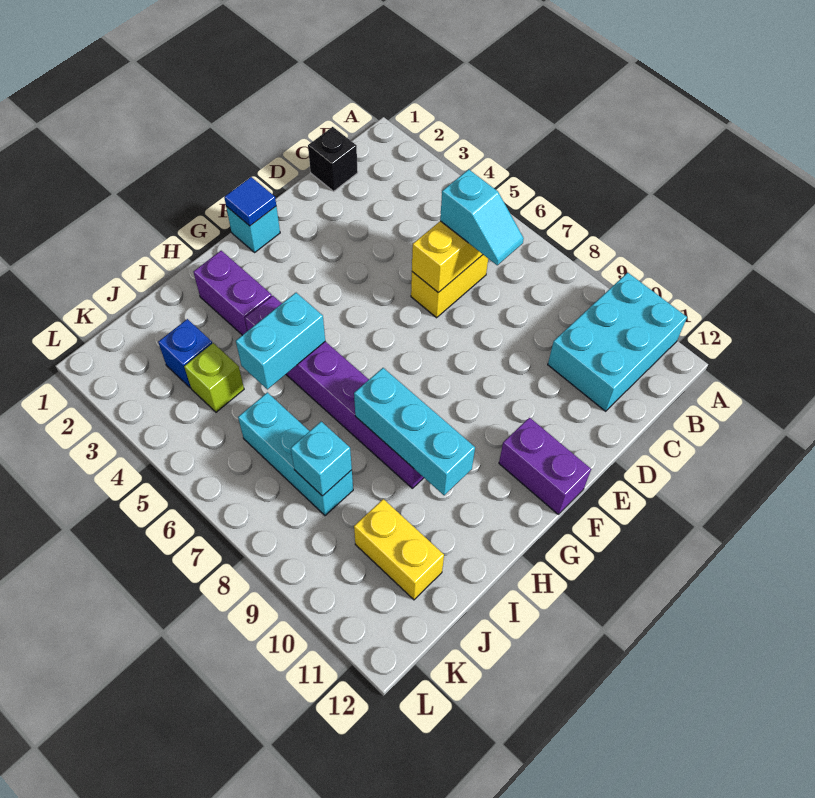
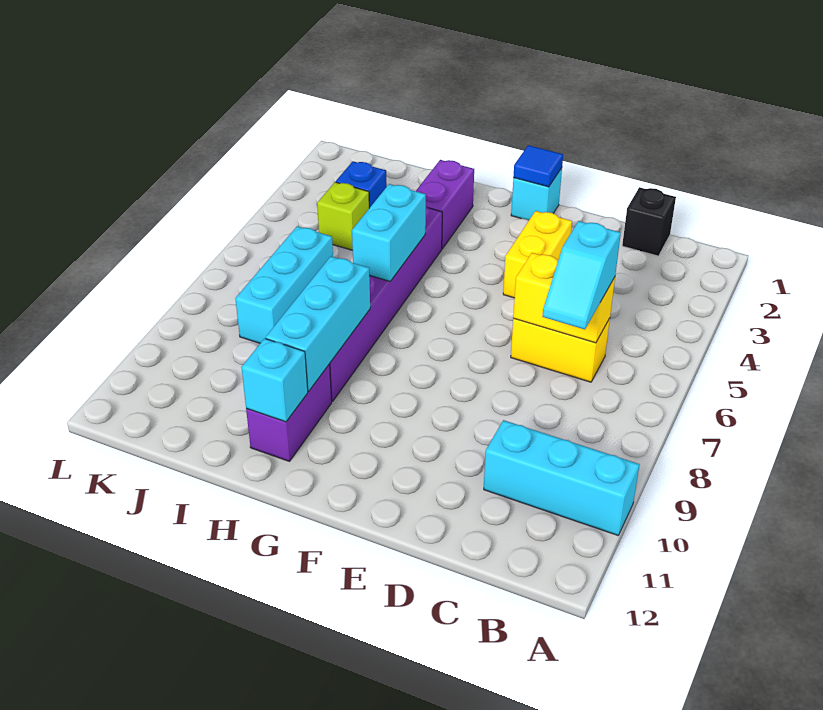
cyan 2x3 brick [548,273,687,411] -> cyan 1x3 brick [484,420,640,535]
purple 1x2 brick [499,418,591,515] -> purple 1x2 brick moved to [246,364,332,461]
cyan 1x2 brick [236,293,325,389] -> cyan 1x2 brick turned to [352,184,426,281]
cyan 1x1 brick [291,422,352,496] -> cyan 1x1 brick moved to [241,339,308,422]
yellow 1x2 brick [354,499,444,600] -> yellow 1x2 brick moved to [503,211,572,298]

